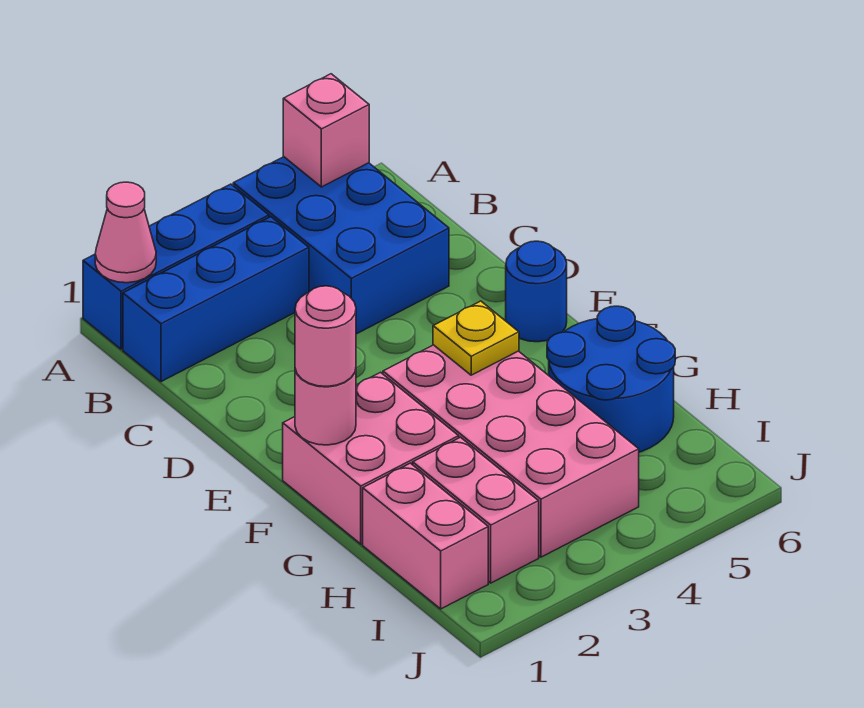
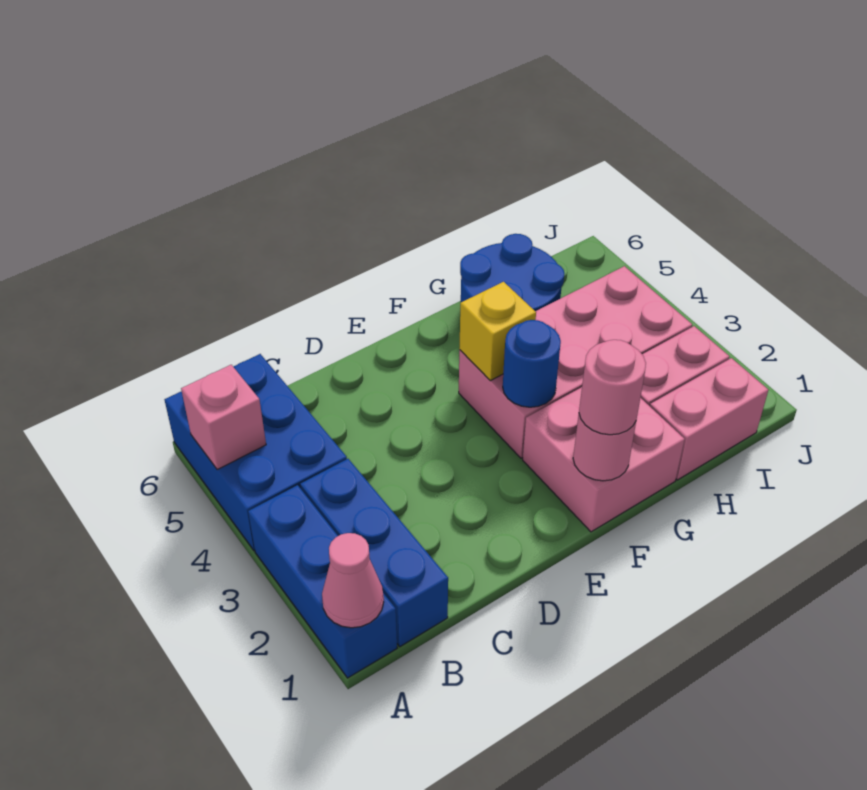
blue 2x3 brick [233,157,449,334] -> blue 2x3 brick turned to [164,354,347,550]
blue 1x1 round brick [506,241,567,342] -> blue 1x1 round brick moved to [503,320,561,407]
yellow 1x1 plate [433,301,519,375] -> yellow 1x1 brick [459,282,536,381]

